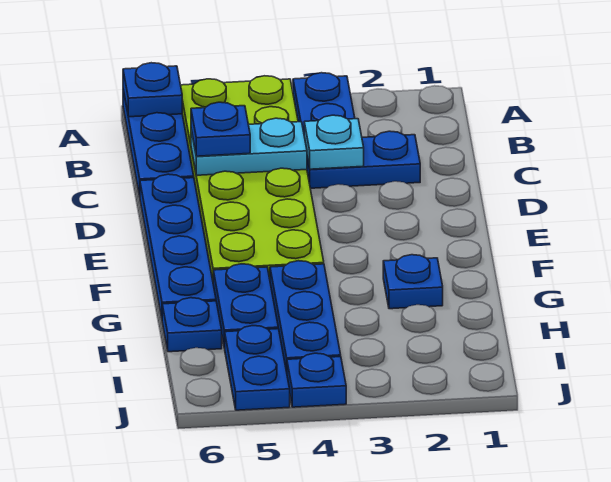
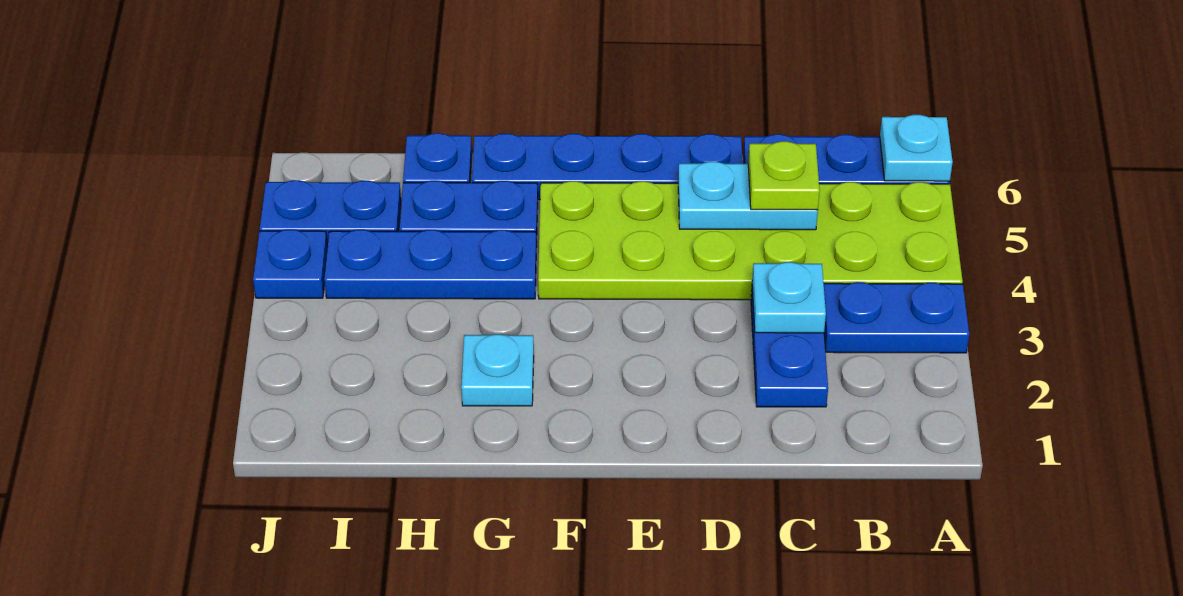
blue 1x1 plate [123,63,182,117] -> cyan 1x1 plate [880,115,953,181]
cyan 1x2 plate [191,118,307,175] -> cyan 1x2 plate turned to [678,162,818,230]
blue 1x1 plate [191,102,250,156] -> lime 1x1 plate [748,141,820,210]
blue 1x1 plate [383,255,443,309] -> cyan 1x1 plate [461,334,534,406]

